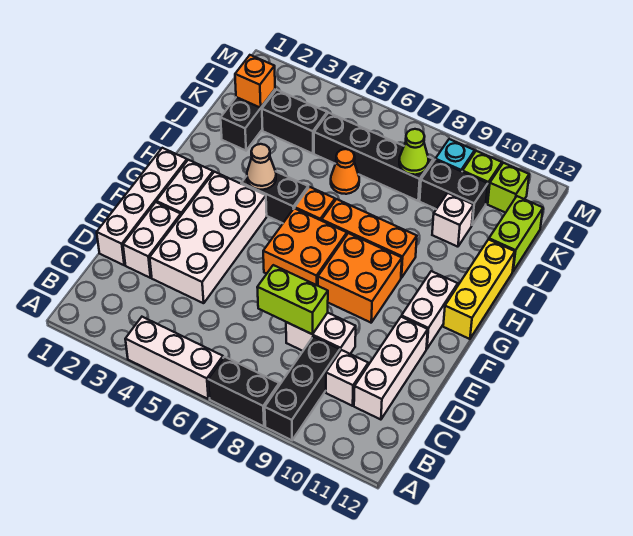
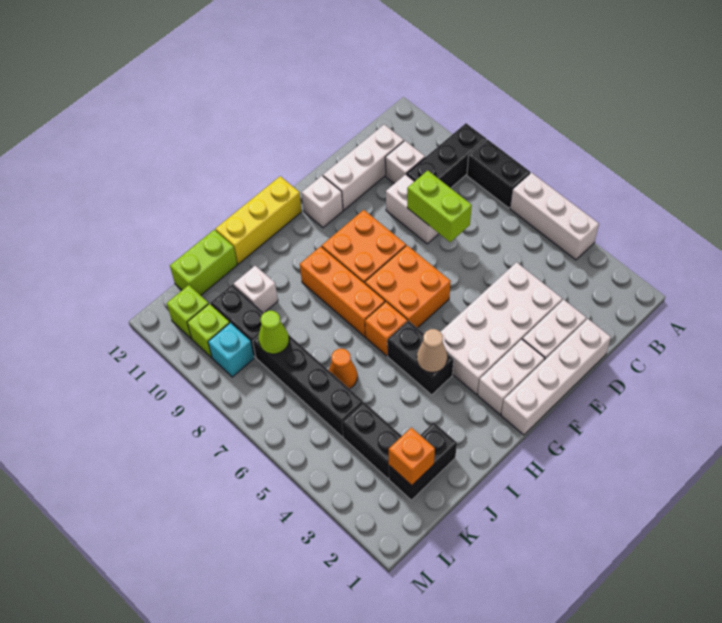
white 1x2 brick [402,271,458,349] -> white 1x1 brick [302,176,343,228]

